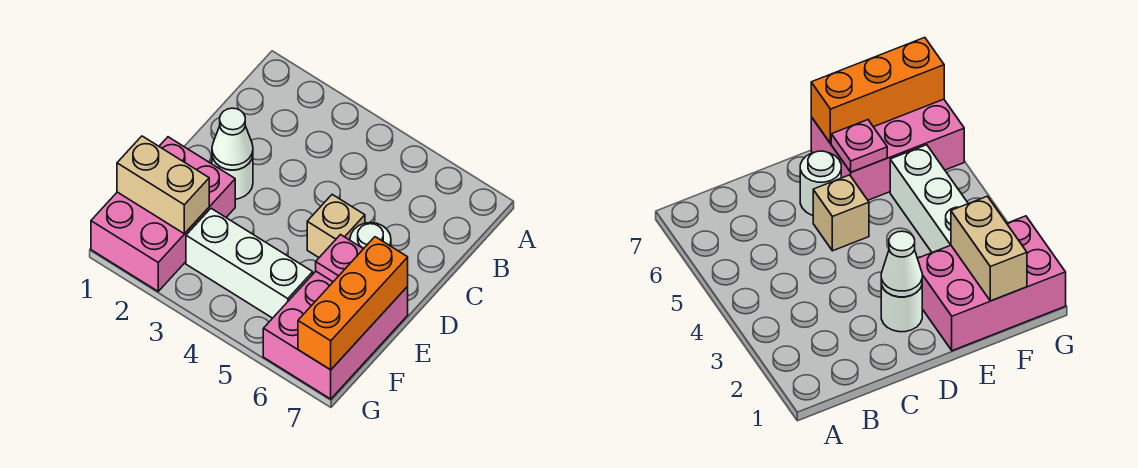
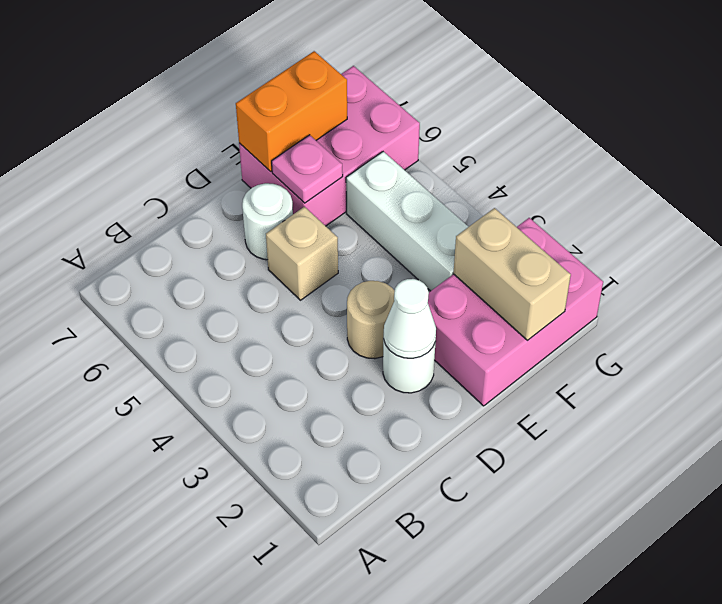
none -> tan 1x1 round brick [347,281,395,359]
orange 1x3 brick [298,237,408,370] -> orange 1x2 brick [236,51,347,172]

